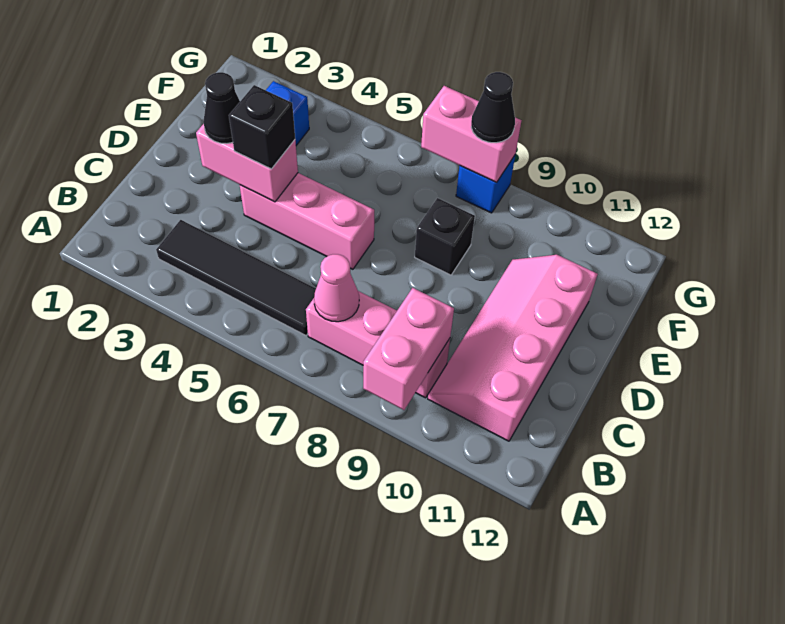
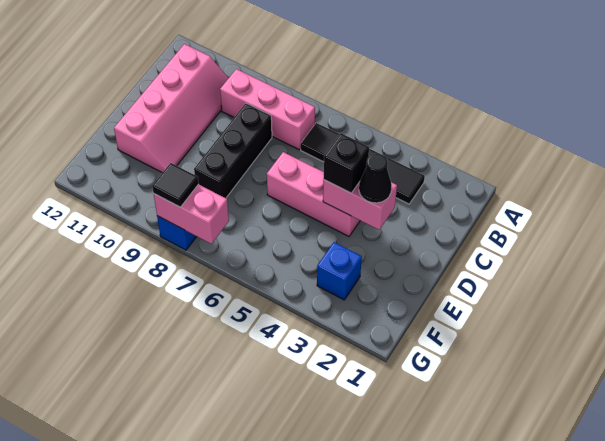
pink 1x2 brick [363,288,454,410] -> none
pink 1x1 cone [314,254,359,322] -> none
black 1x1 brick [415,198,475,275] -> black 1x3 brick [194,103,272,198]
black 1x1 cone [471,72,515,143] -> black 1x1 tile [152,163,199,207]

